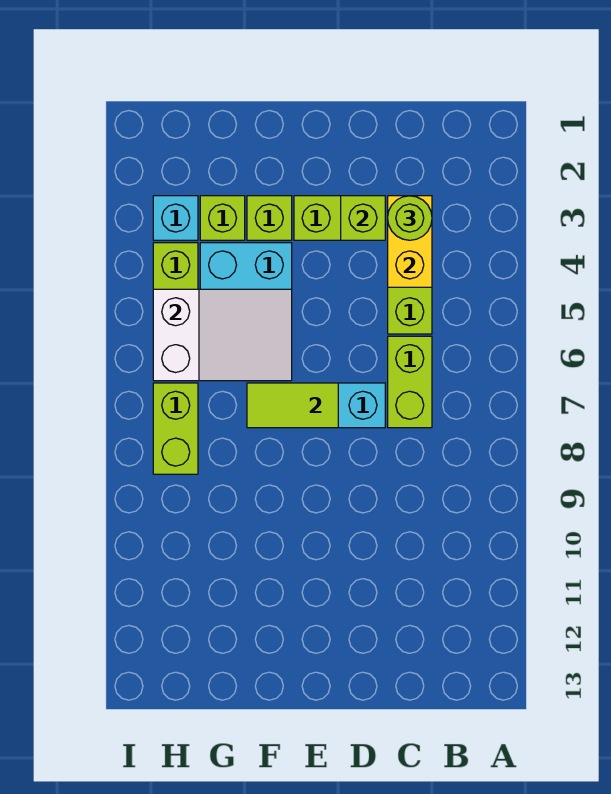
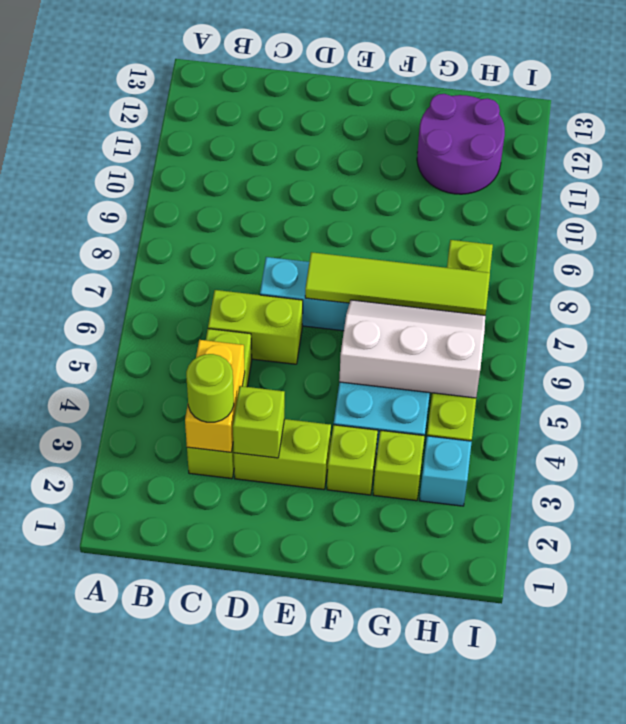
lime 1x2 brick [388,336,432,428] -> lime 1x2 brick turned to [208,290,303,364]
lime 1x2 tile [247,383,338,428] -> lime 1x4 tile [305,252,490,315]
white 2x3 slope [153,289,292,381] -> white 2x3 slope turned to [339,300,485,398]
none -> purple 2x2 round brick [417,94,505,194]

